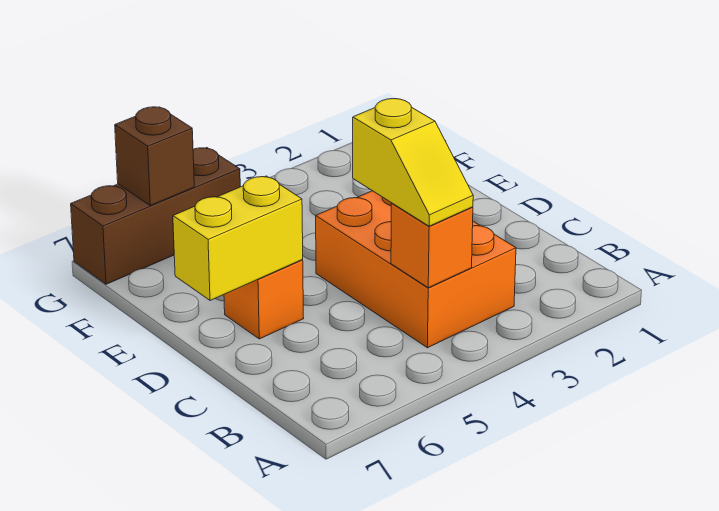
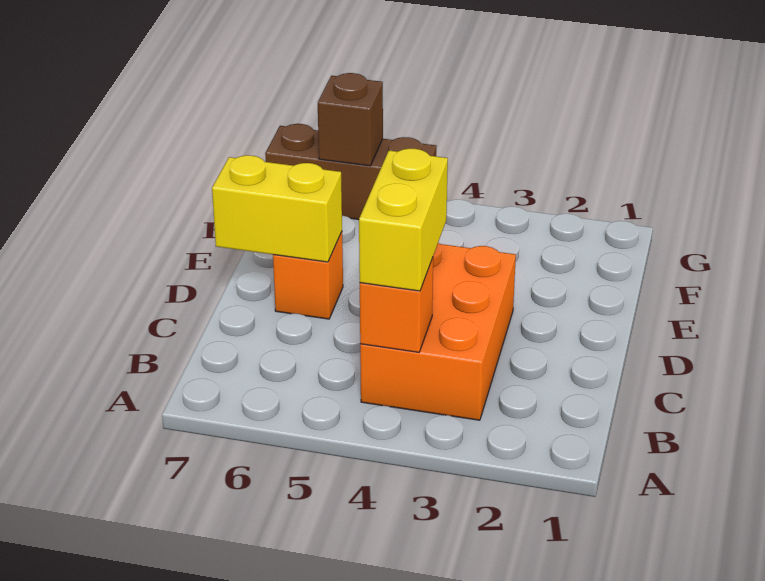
yellow 1x2 slope [353,99,473,226] -> yellow 1x2 brick [359,148,448,291]

